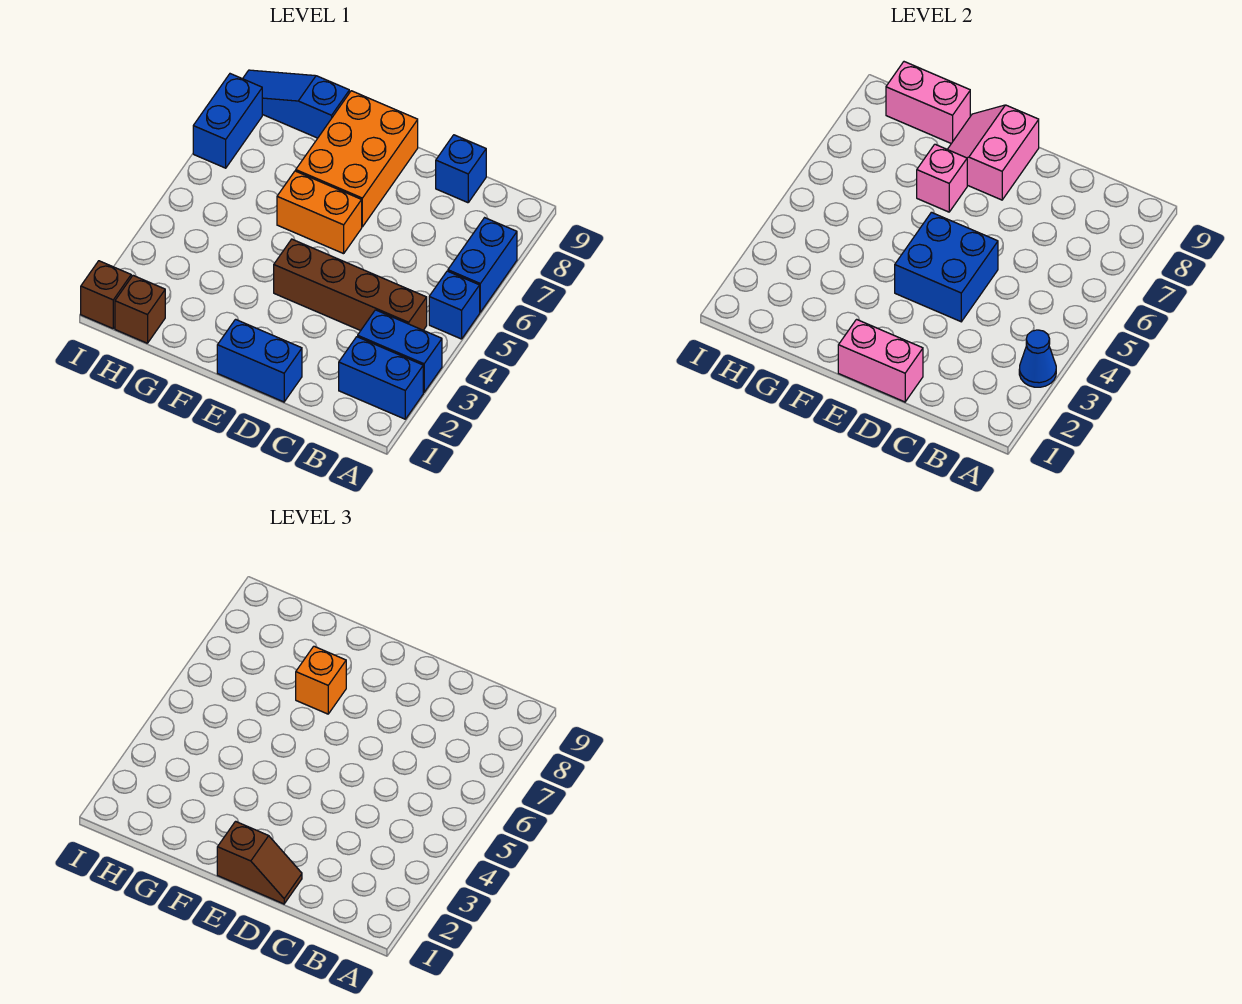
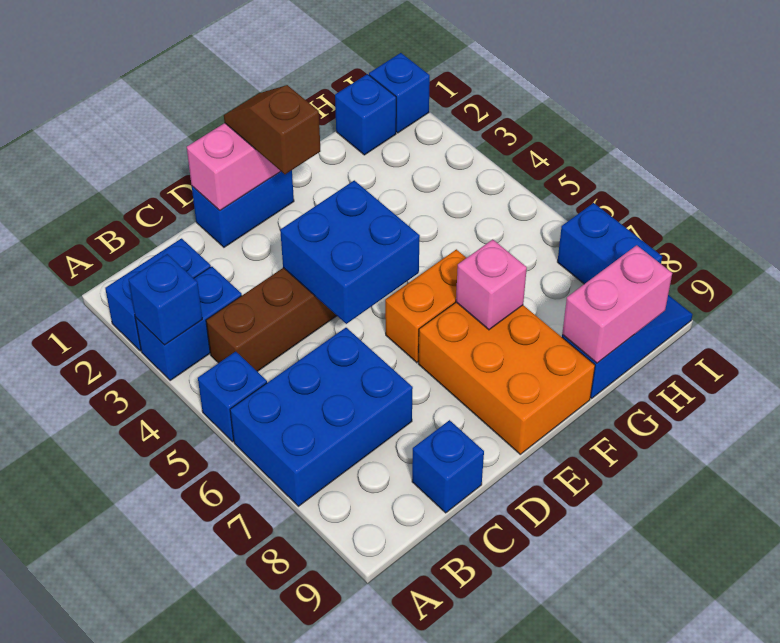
blue 1x1 cone [1019,330,1056,387] -> blue 1x1 brick [129,254,202,345]
blue 1x2 brick [448,218,517,312] -> blue 2x3 brick [230,328,413,506]
brown 1x2 slope [217,821,302,904] -> brown 1x2 slope turned to [224,85,320,174]
pink 2x2 slope [948,105,1039,200] -> none
orange 1x1 brick [296,646,346,714] -> none
brown 1x1 brick [115,276,165,343] -> blue 1x1 brick [335,74,396,155]
brown 1x1 brick [81,261,131,328] -> blue 1x1 brick [369,53,430,133]

